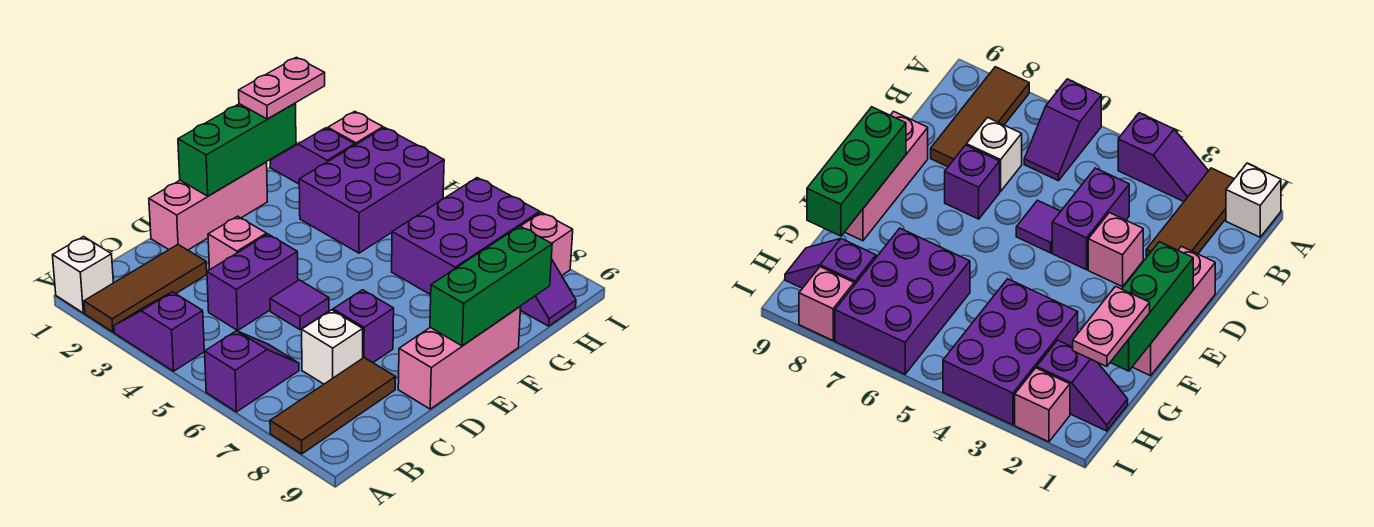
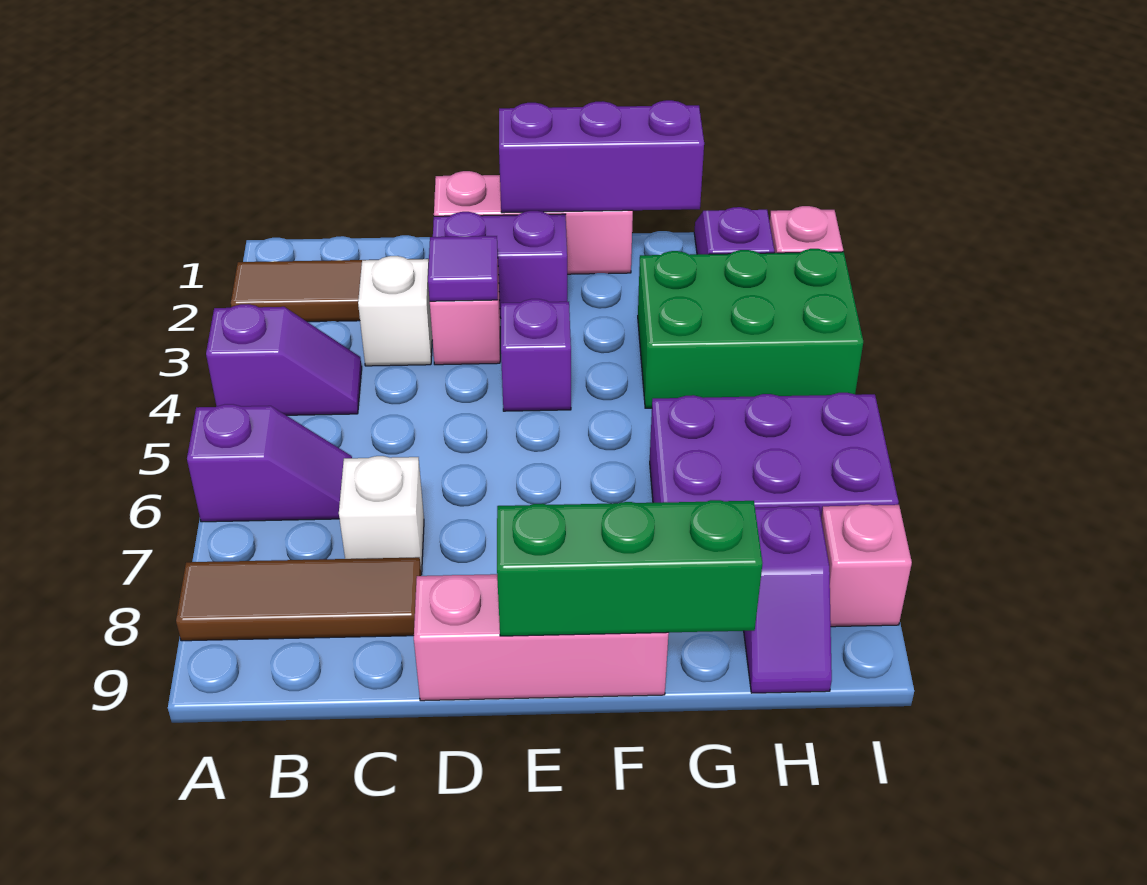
white 1x1 brick [53,237,113,313] -> white 1x1 brick moved to [358,256,432,366]
purple 1x2 slope [114,292,204,371] -> purple 1x2 slope turned to [206,304,362,415]
purple 1x2 brick [207,234,298,330] -> purple 1x2 brick moved to [433,211,567,318]
purple 1x1 tile [270,280,329,330] -> purple 1x1 tile moved to [428,236,498,301]
purple 1x1 brick [333,290,394,363] -> purple 1x1 brick moved to [501,299,571,411]
green 1x3 brick [178,103,296,196] -> purple 1x3 brick [499,100,704,213]
pink 1x2 plate [239,57,325,119] -> none
purple 2x3 brick [299,128,444,253] -> green 2x3 brick [638,249,863,408]

